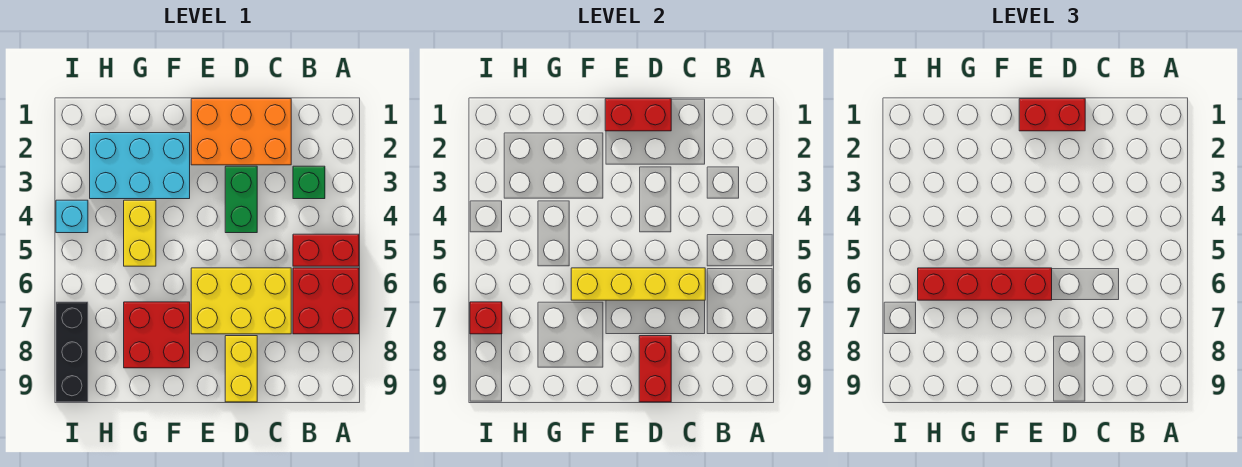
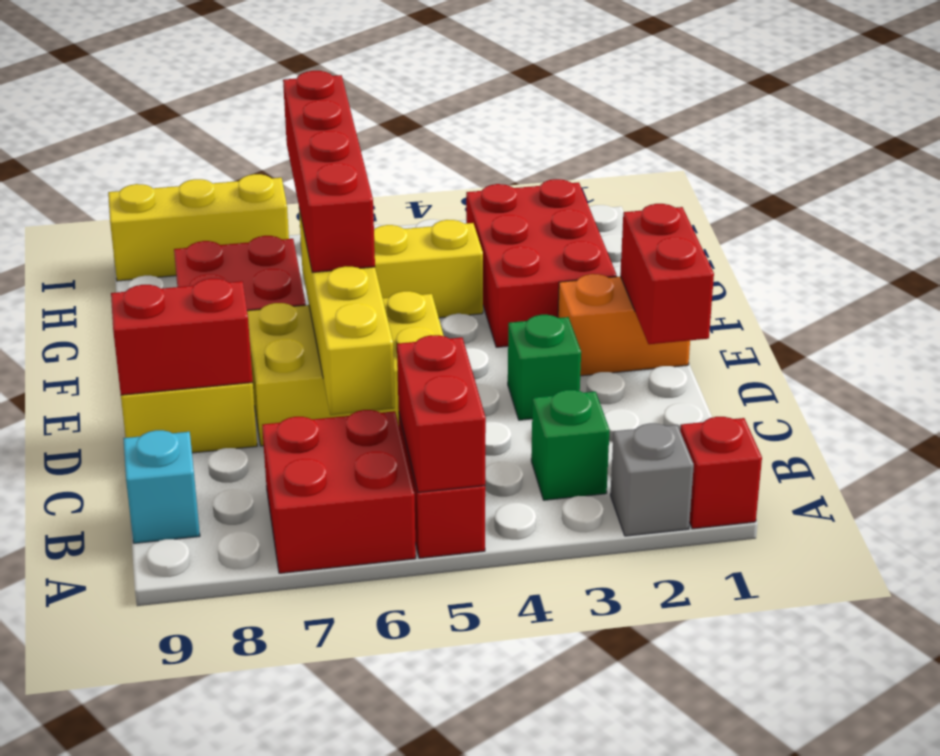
none -> grey 1x1 brick [610,423,694,536]
orange 2x3 brick [191,99,291,165] -> orange 1x2 brick [558,274,690,376]
yellow 2x3 brick [191,268,291,334] -> yellow 2x3 brick turned to [247,291,444,446]
red 1x2 brick [1019,99,1085,131] -> red 1x2 brick moved to [397,335,486,492]
green 1x2 brick [225,166,257,233] -> green 1x1 brick [508,315,581,420]
cyan 2x3 brick [90,133,190,199] -> red 2x3 brick [466,179,617,347]
cyan 1x1 brick [56,200,88,233] -> cyan 1x1 brick moved to [123,430,200,543]
black 1x3 brick [56,302,88,402] -> yellow 1x3 brick [108,174,289,281]
red 1x1 brick [470,302,502,334] -> red 1x1 brick moved to [680,417,762,529]

